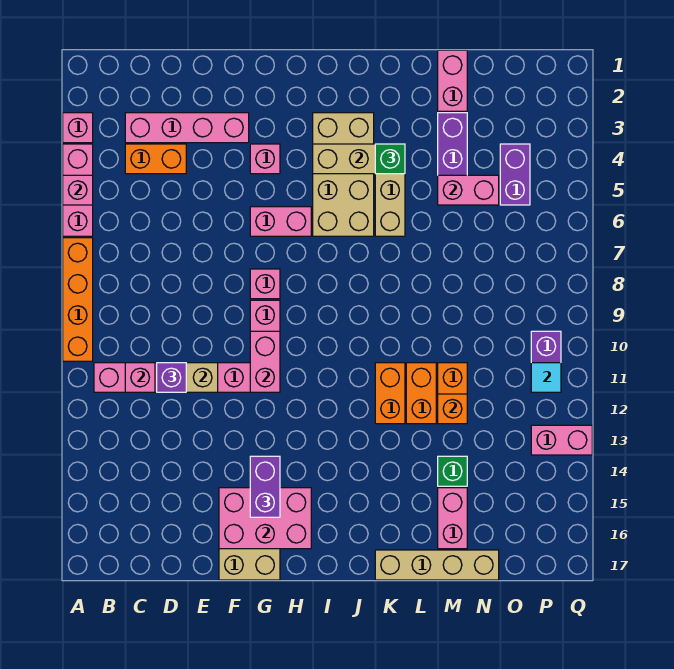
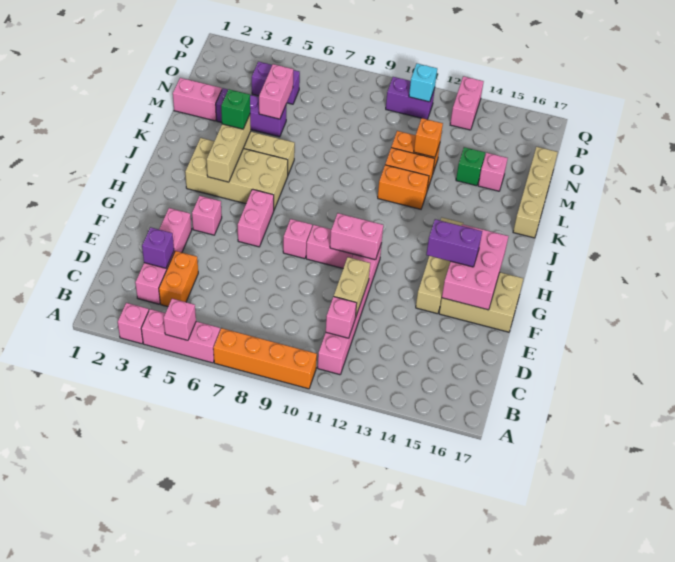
purple 1x1 brick [157,363,186,392] -> purple 1x1 brick moved to [142,227,174,268]
none -> tan 1x4 brick [416,218,463,314]
pink 1x2 brick [438,488,467,549] -> pink 1x1 brick [478,153,508,191]
cyan 1x1 tile [531,363,561,392] -> cyan 1x1 brick [409,64,437,102]

